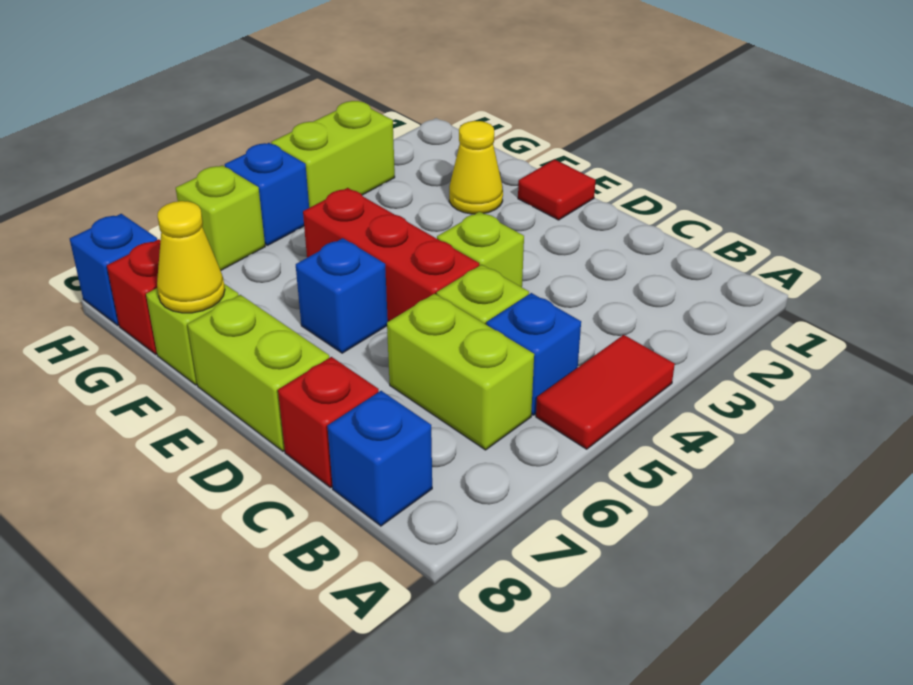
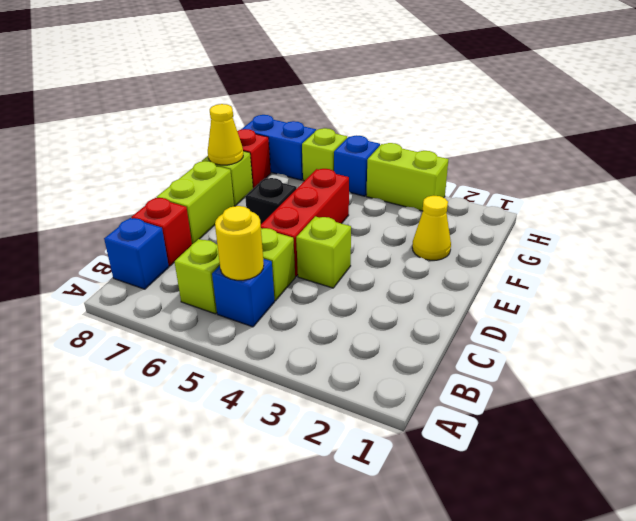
red 1x2 tile [536,335,675,449] -> none
none -> yellow 1x1 round brick [215,206,264,280]
lime 1x2 brick [387,293,534,450] -> lime 1x1 brick [174,239,220,314]
red 1x1 tile [518,160,596,220] -> none
blue 1x1 brick [296,238,388,353] -> black 1x1 brick [245,178,297,224]
blue 1x1 brick [70,214,157,325] -> blue 1x2 brick [241,115,316,180]

